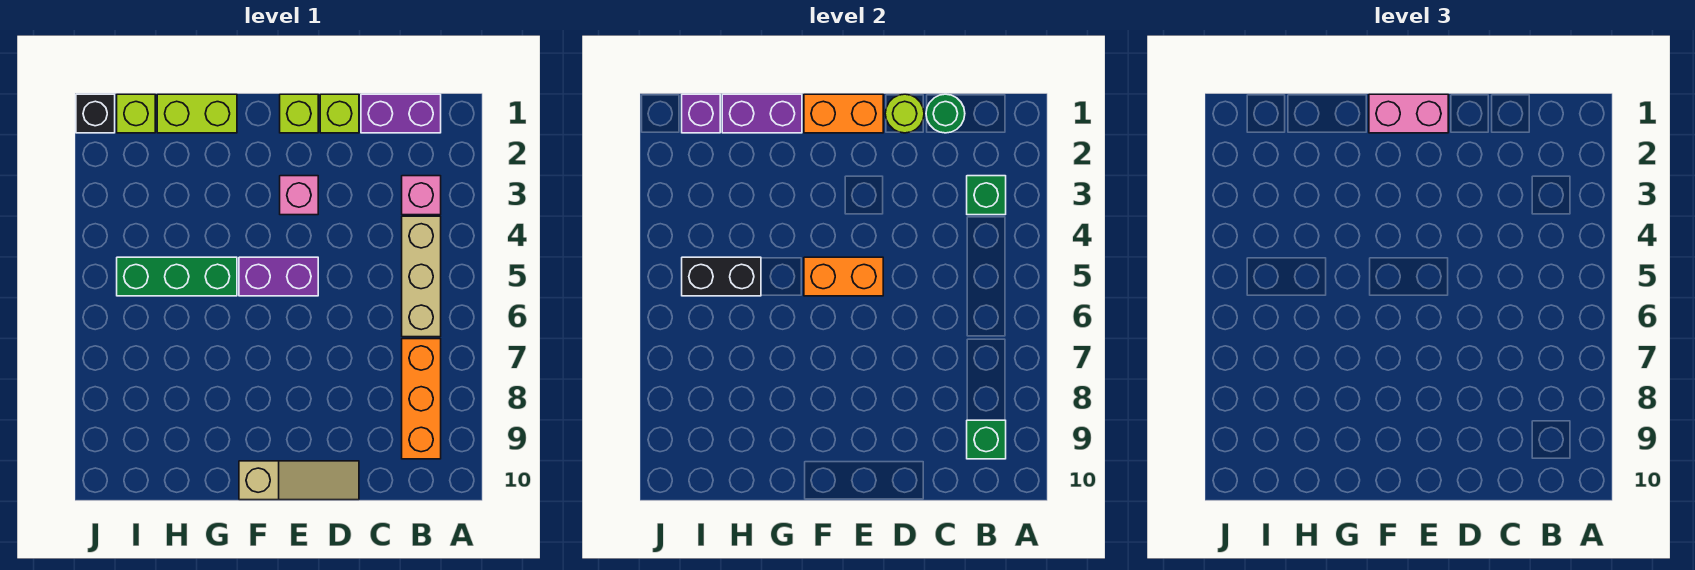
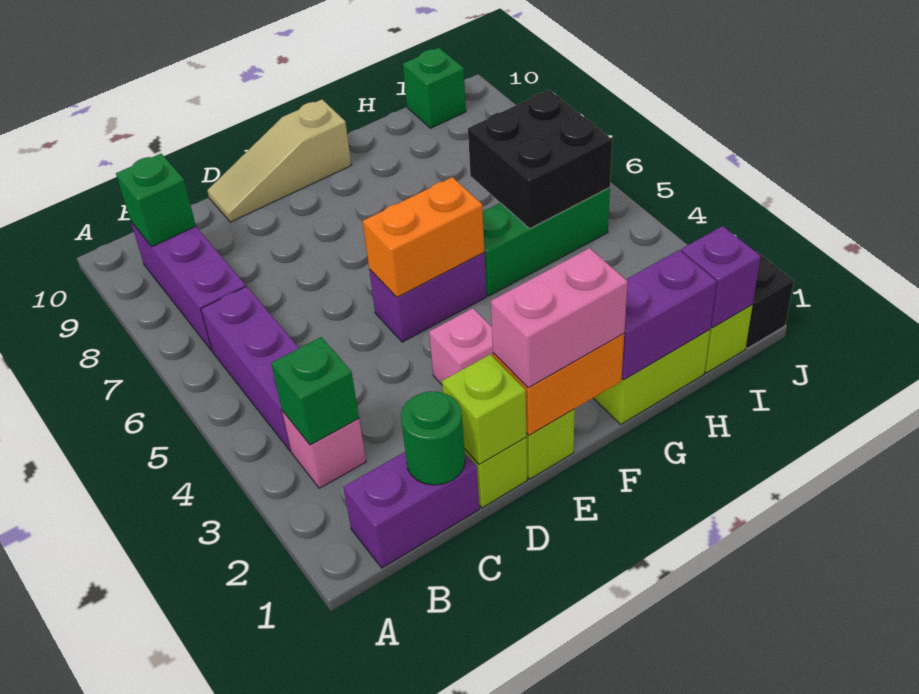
tan 1x3 brick [402,216,441,337] -> purple 1x3 brick [201,286,299,451]
orange 1x3 brick [402,339,441,459] -> purple 1x3 brick [131,222,246,351]
lime 1x1 round brick [885,94,924,133] -> lime 1x1 brick [442,354,526,464]
black 1x2 brick [682,257,761,296] -> black 2x2 brick [468,90,612,229]
none -> green 1x1 brick [403,48,466,128]

